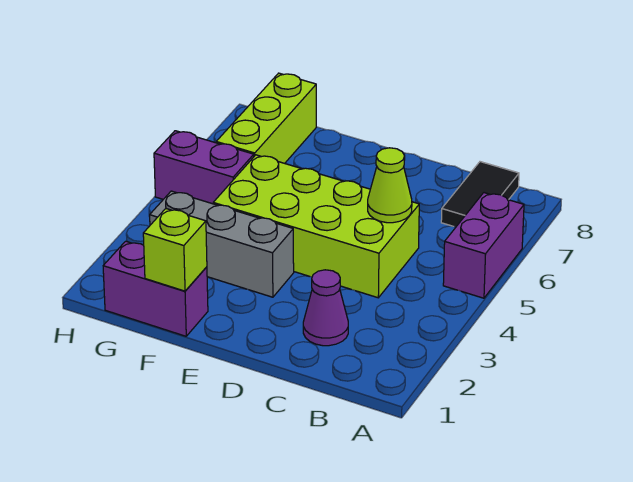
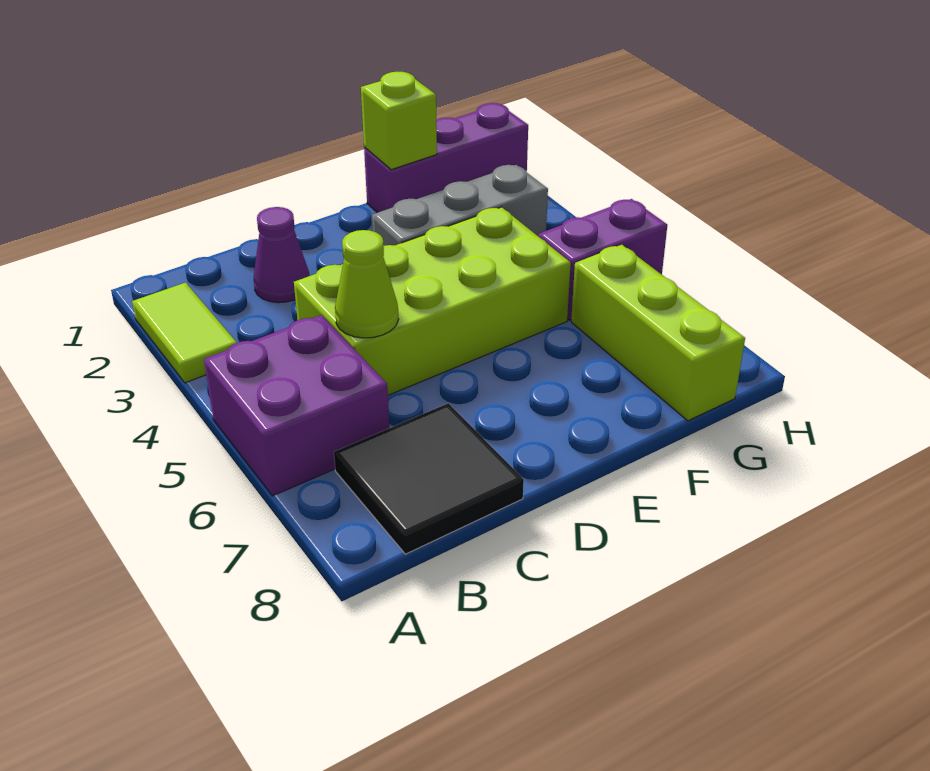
none -> lime 1x2 tile [132,283,237,383]
purple 1x2 brick [443,193,524,298] -> purple 2x2 brick [204,315,389,496]
black 1x2 tile [441,162,519,227] -> black 2x2 tile [334,403,524,554]
purple 1x2 brick [103,241,208,336] -> purple 1x3 brick [364,103,528,213]

